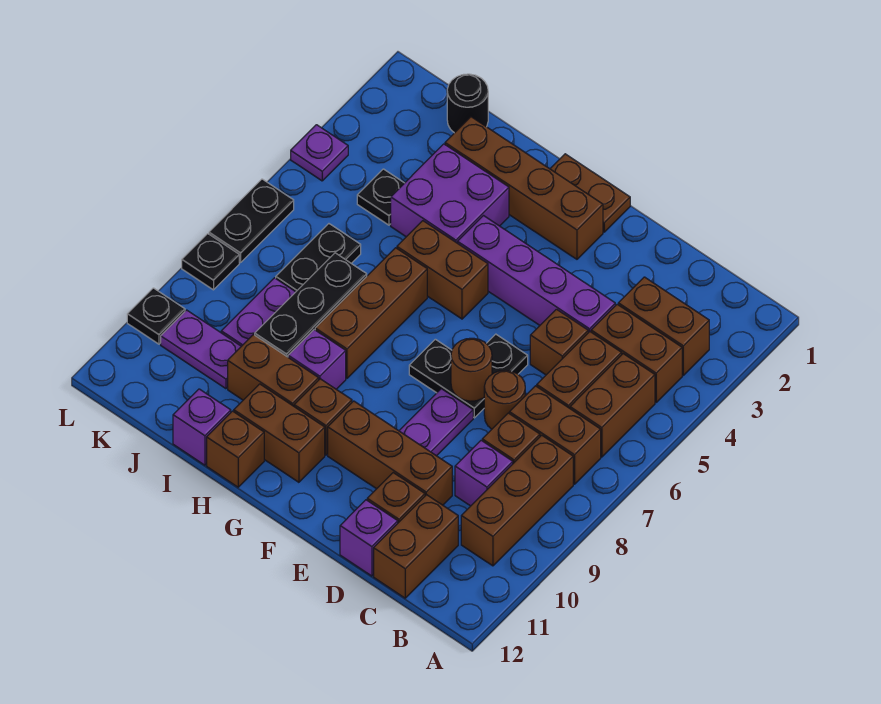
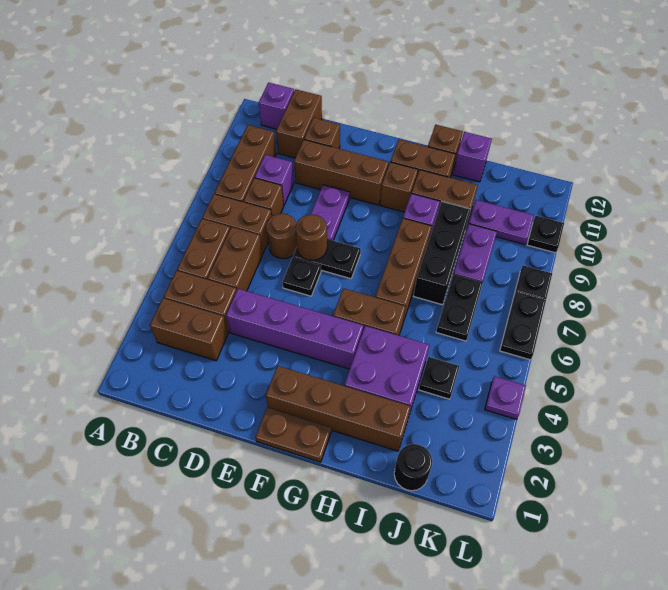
brown 1x1 brick [530,309,588,375] -> none
purple 1x1 brick [340,500,398,576] -> purple 1x1 brick moved to [259,83,294,129]

